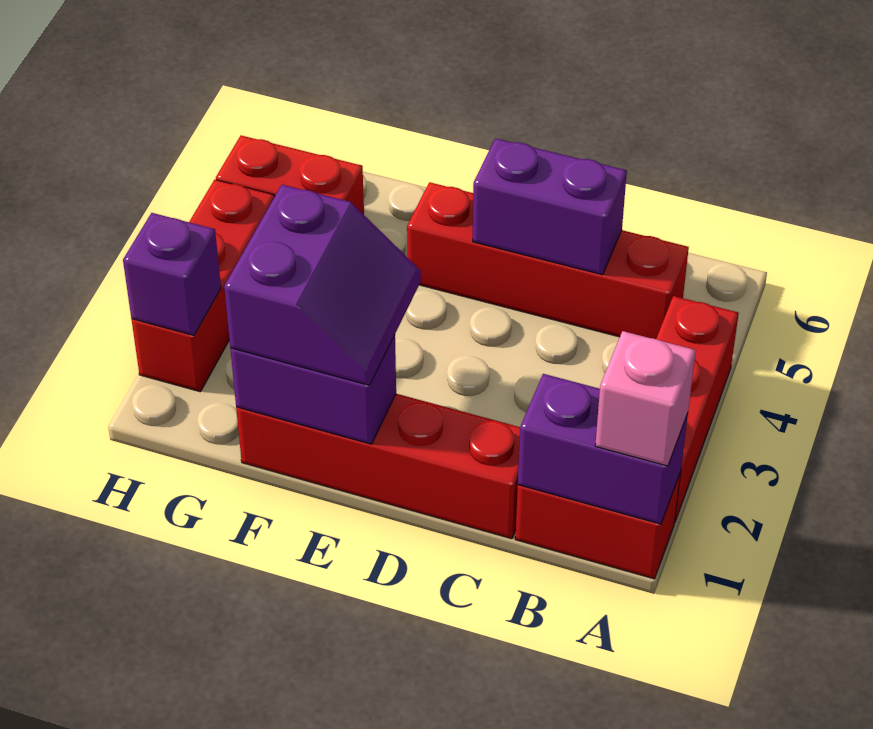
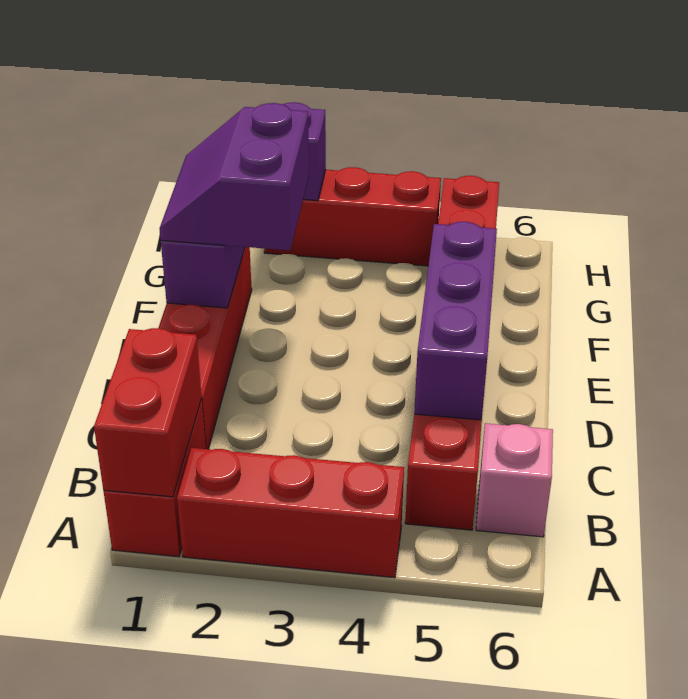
purple 1x2 brick [518,374,688,524] -> red 1x2 brick [94,328,202,497]
pink 1x1 brick [595,331,696,466] -> pink 1x1 brick moved to [476,423,553,537]
purple 1x2 brick [473,138,627,275] -> purple 1x3 brick [414,222,497,420]
purple 2x2 slope [224,185,421,385] -> purple 2x2 slope turned to [159,103,309,250]

